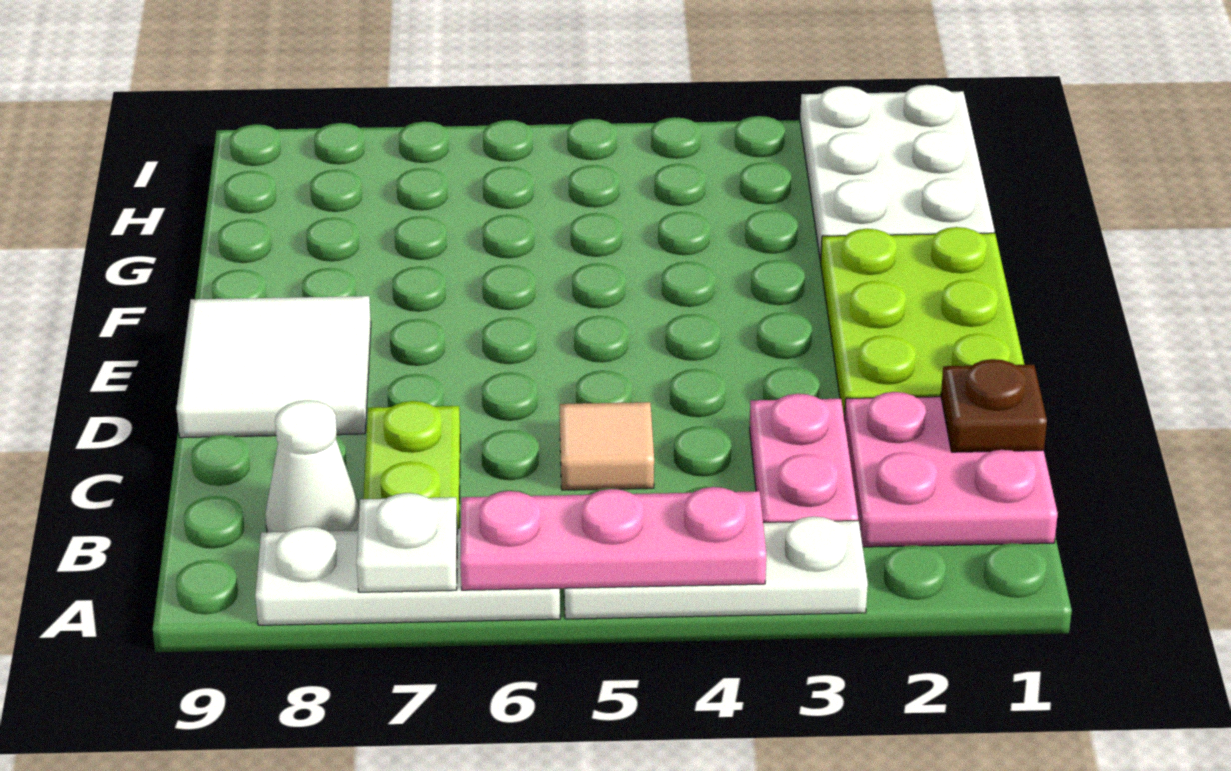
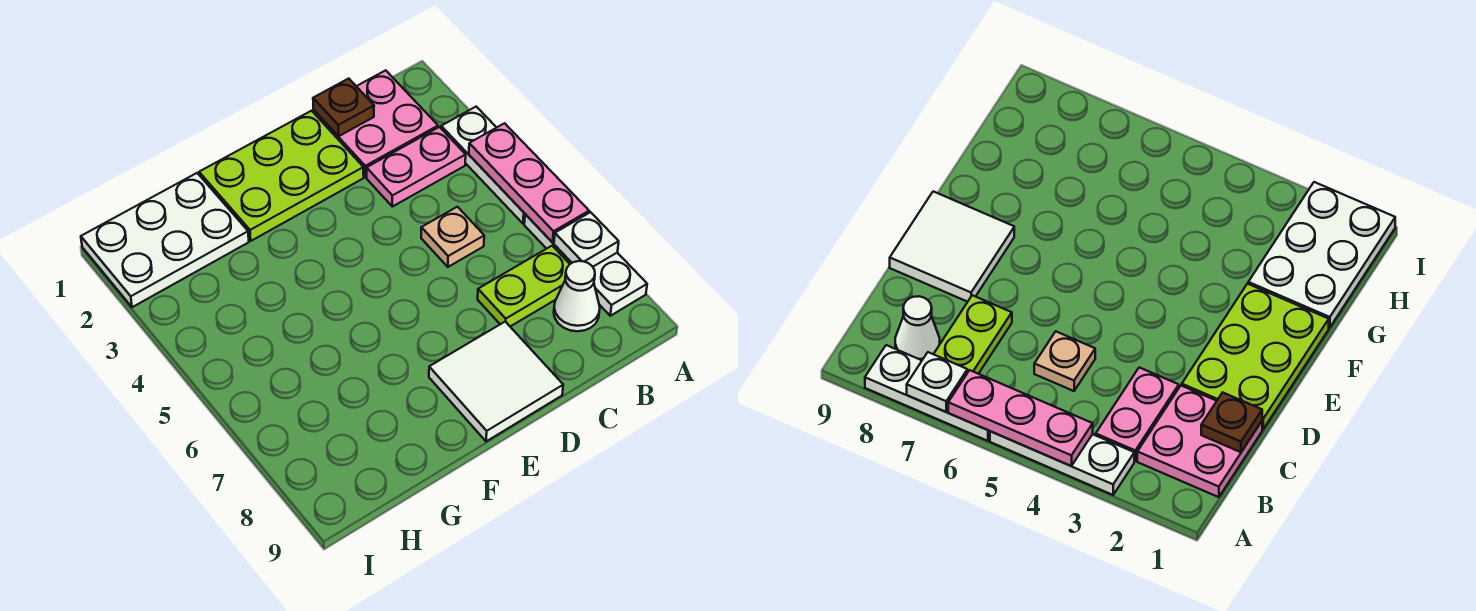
tan 1x1 tile [560,402,654,490] -> tan 1x1 plate [421,207,484,267]

